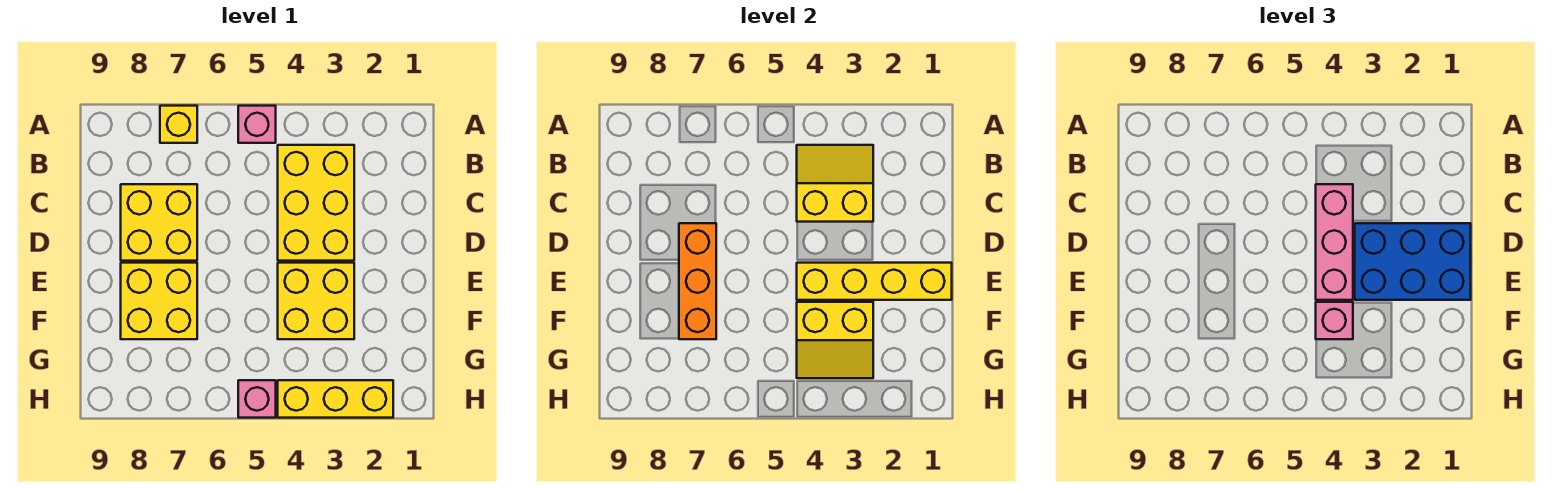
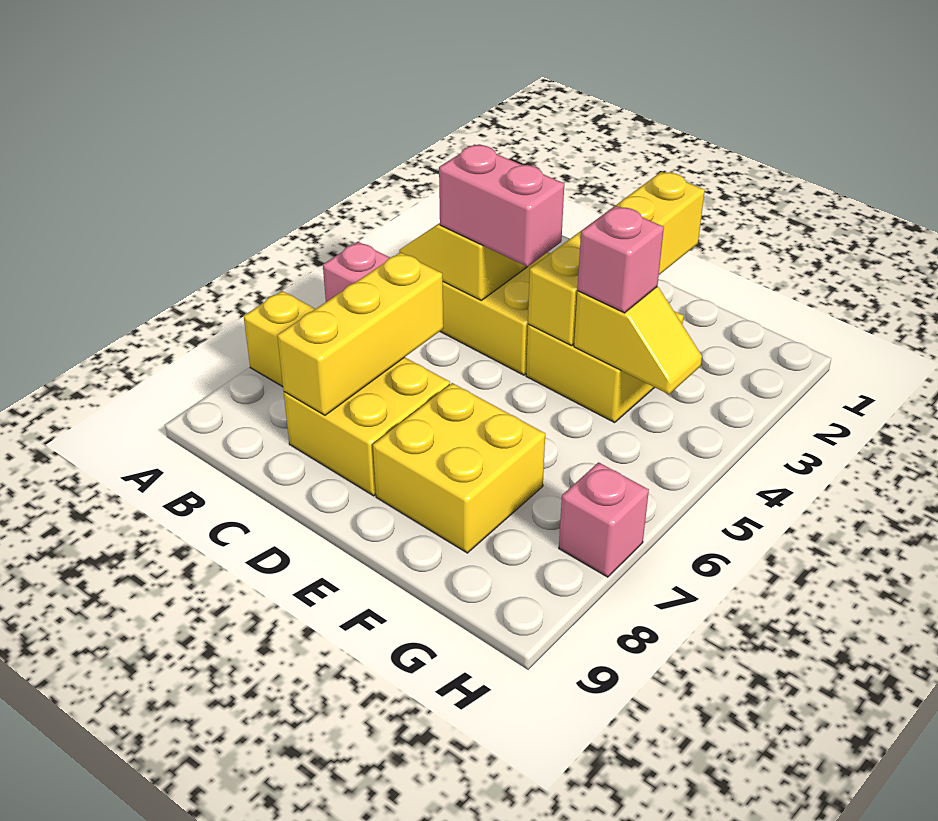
pink 1x3 brick [1316,184,1353,300] -> pink 1x2 brick [439,144,564,267]
blue 2x3 brick [1355,223,1471,300] -> none
orange 1x3 brick [679,223,716,339] -> none
yellow 2x2 slope [797,302,873,378] -> yellow 1x2 slope [574,287,702,394]
yellow 1x3 brick [278,380,393,418] -> yellow 1x3 brick moved to [277,252,443,415]
pink 1x1 brick [238,380,276,418] -> pink 1x1 brick moved to [559,462,649,577]

